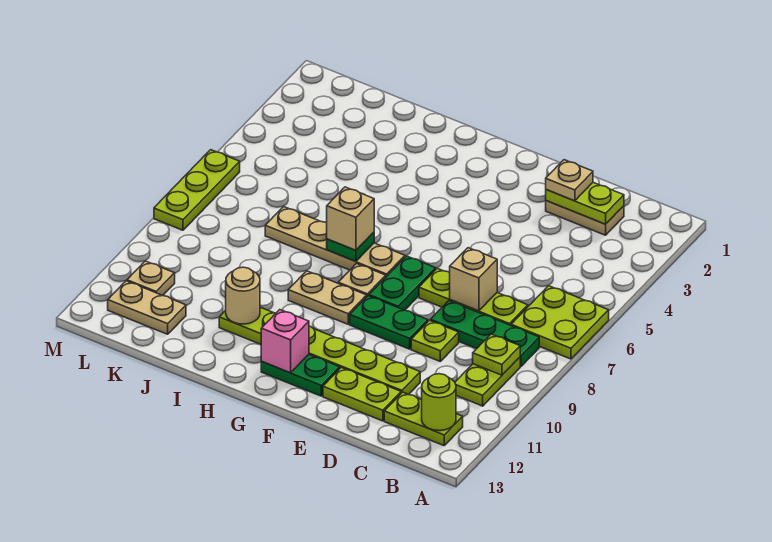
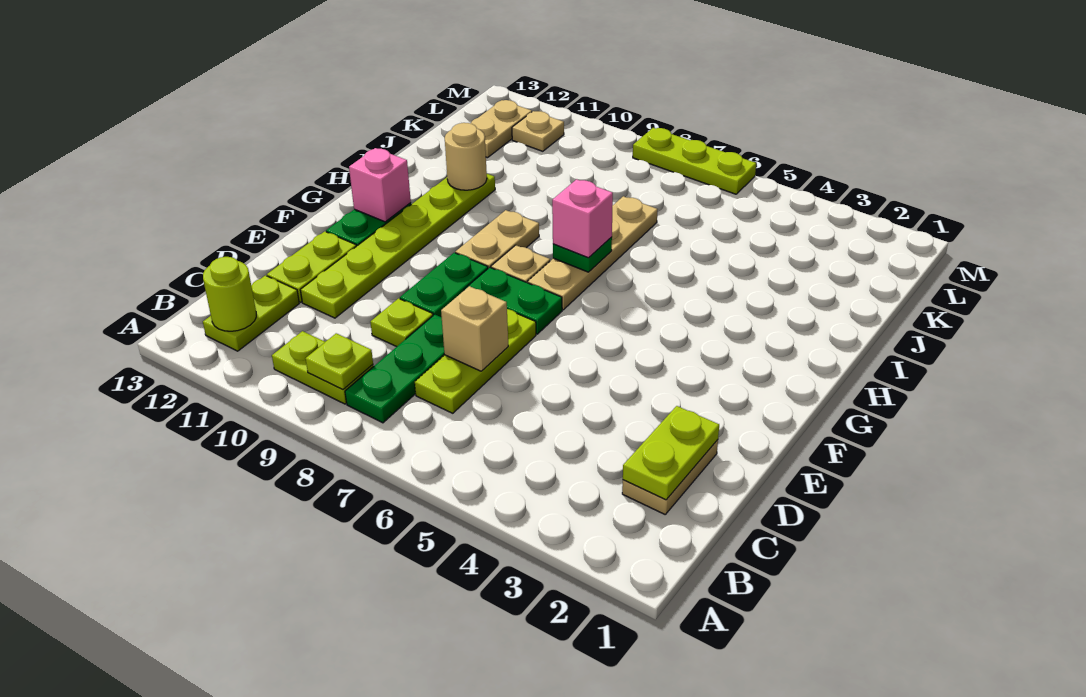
lime 2x2 plate [511,286,609,359] -> none
tan 1x1 plate [546,160,593,201] -> none
tan 1x1 brick [327,187,374,250] -> pink 1x1 brick [552,179,613,258]

